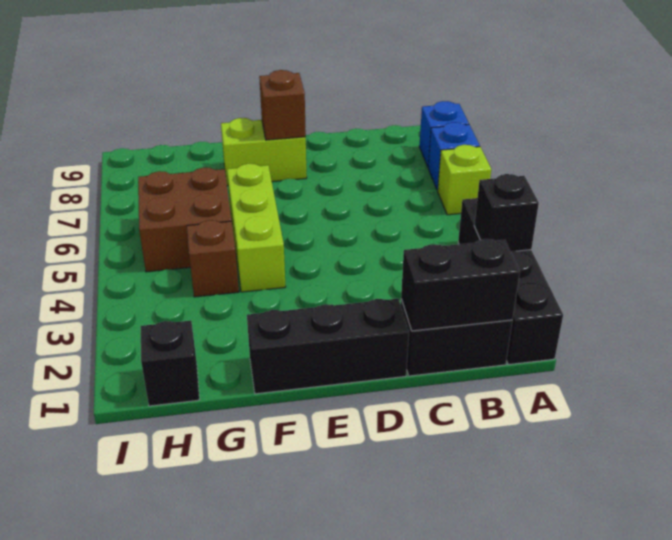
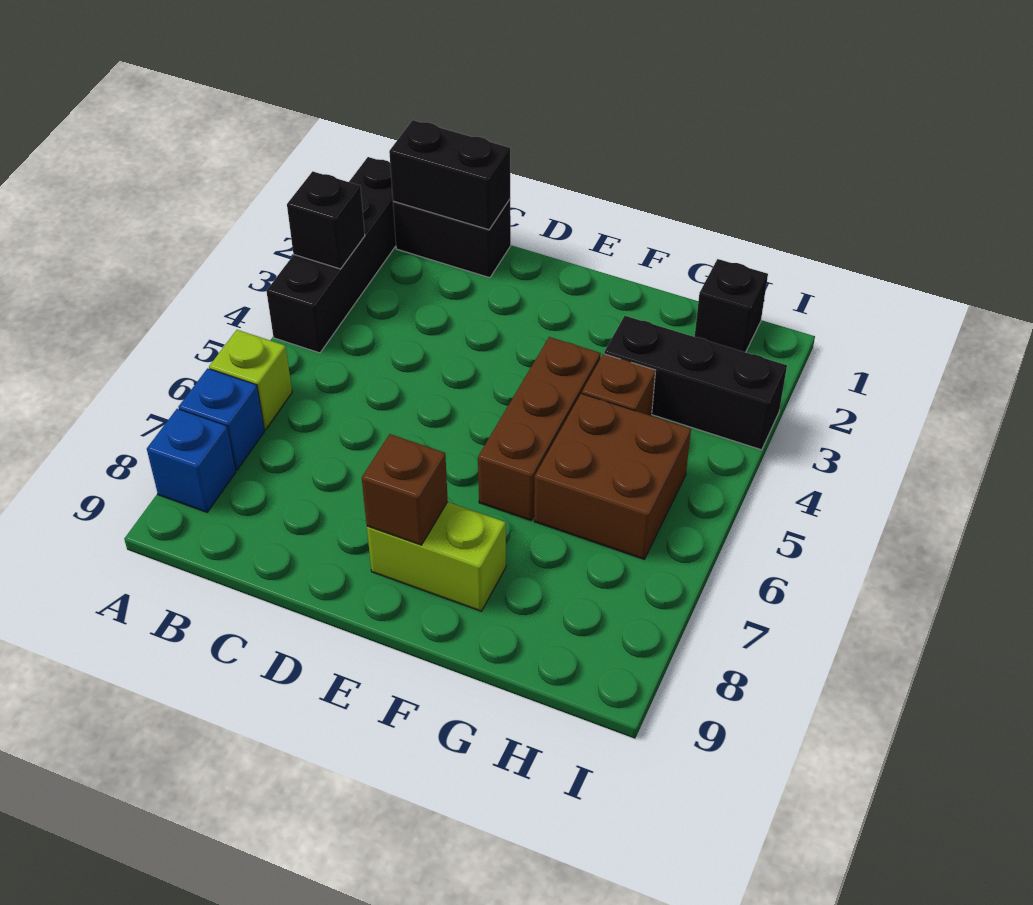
black 1x3 brick [247,299,409,394] -> black 1x3 brick moved to [604,316,787,450]
lime 1x3 brick [227,164,286,292] -> brown 1x3 brick [478,337,601,521]

